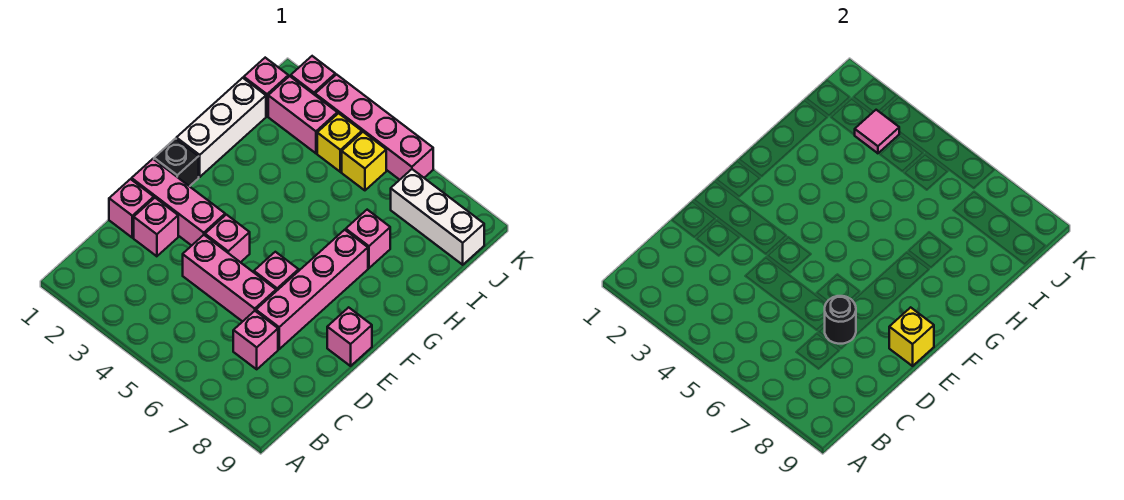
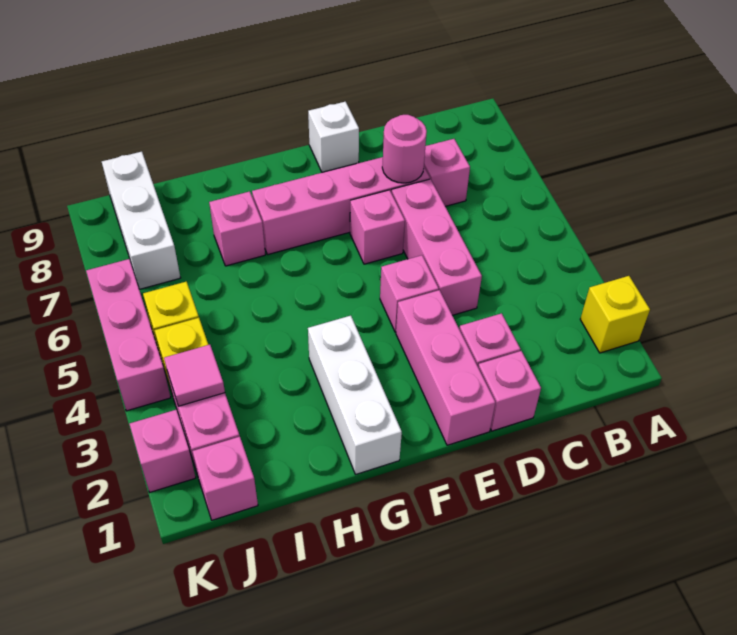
black 1x1 round brick [825,296,856,344] -> pink 1x1 round brick [382,115,427,183]
pink 1x1 brick [327,307,372,366] -> white 1x1 brick [308,102,359,172]
yellow 1x1 brick [889,307,934,366] -> yellow 1x1 brick moved to [580,276,650,353]
black 1x1 brick [154,139,199,186] -> none
white 1x3 brick [176,78,266,177] -> white 1x3 brick turned to [308,316,402,474]
pink 1x4 brick [315,75,433,180] -> pink 1x3 brick [86,259,171,411]

